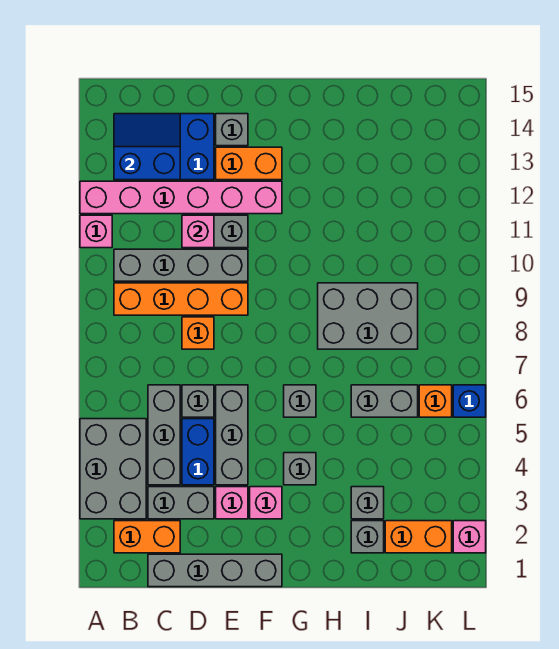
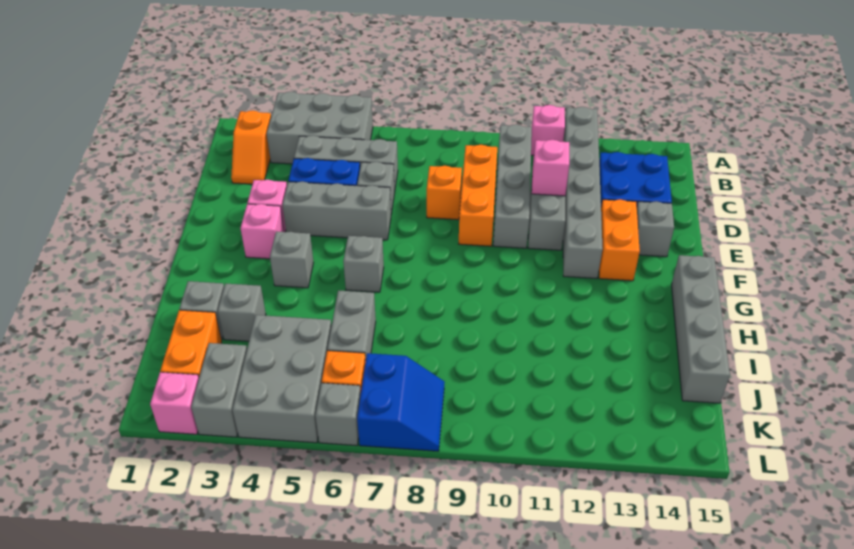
pink 1x6 brick [80,181,282,214] -> grey 1x6 brick [563,107,603,279]
orange 1x2 brick [114,521,180,553] -> orange 1x2 slope [231,110,271,184]
orange 1x4 brick [114,283,248,315] -> orange 1x3 brick [459,145,497,246]
blue 2x2 slope [114,114,180,180] -> blue 2x2 slope moved to [357,353,445,451]
grey 1x4 brick [148,554,282,587] -> grey 1x4 brick moved to [672,255,730,403]
grey 1x2 brick [148,487,214,519] -> grey 1x2 brick moved to [191,343,247,437]
grey 2x3 brick [318,283,418,349] -> grey 2x3 brick moved to [233,315,332,443]
blue 1x1 brick [453,385,486,417] -> grey 1x1 brick [315,383,361,446]

